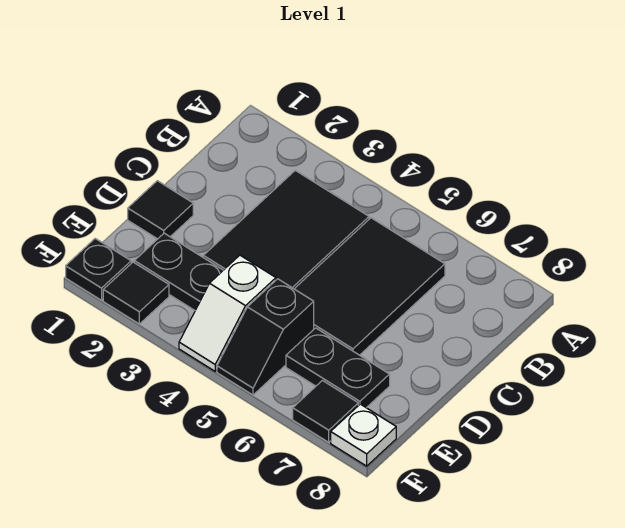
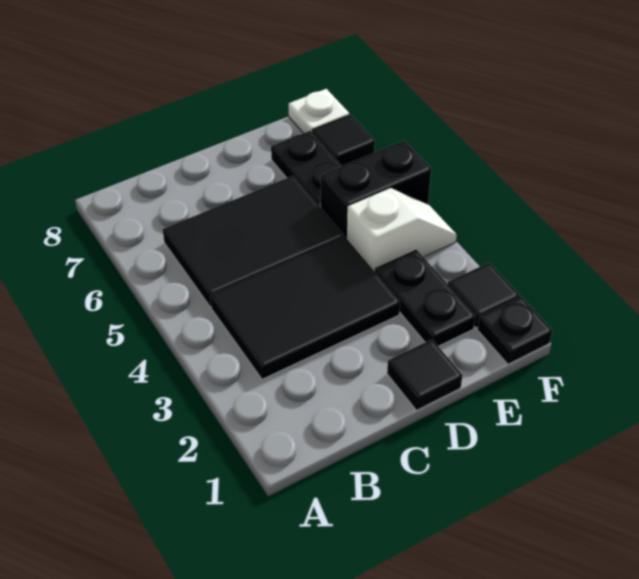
black 1x2 slope [217,279,314,395] -> black 1x2 brick [320,141,431,238]

